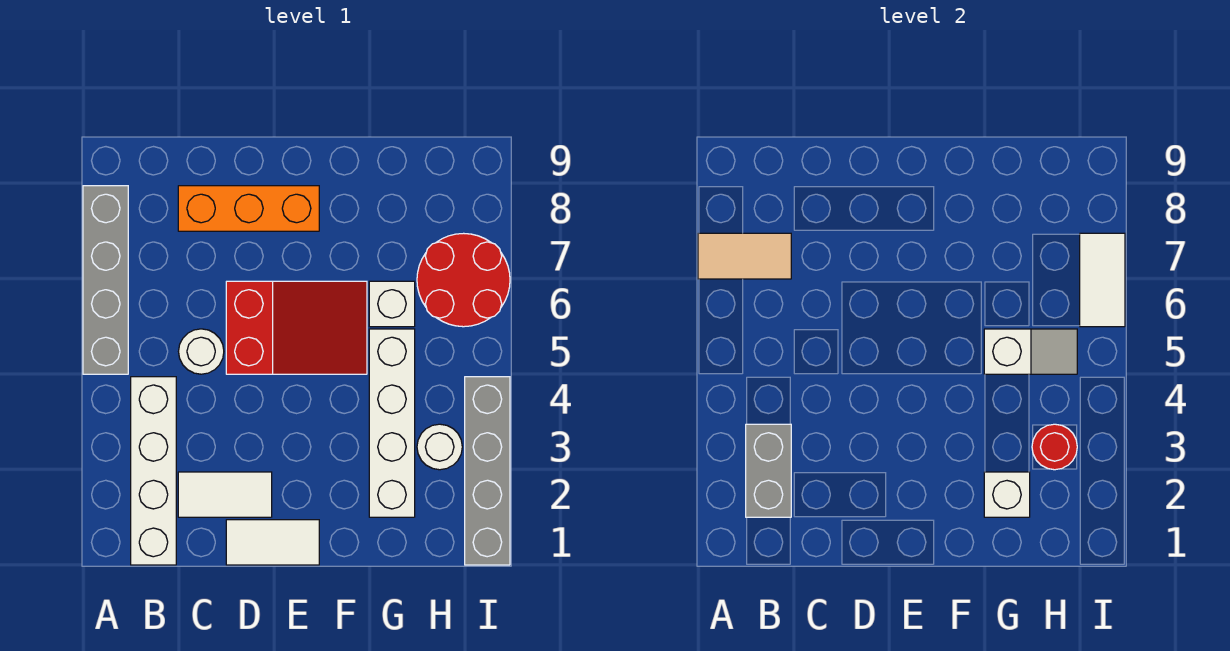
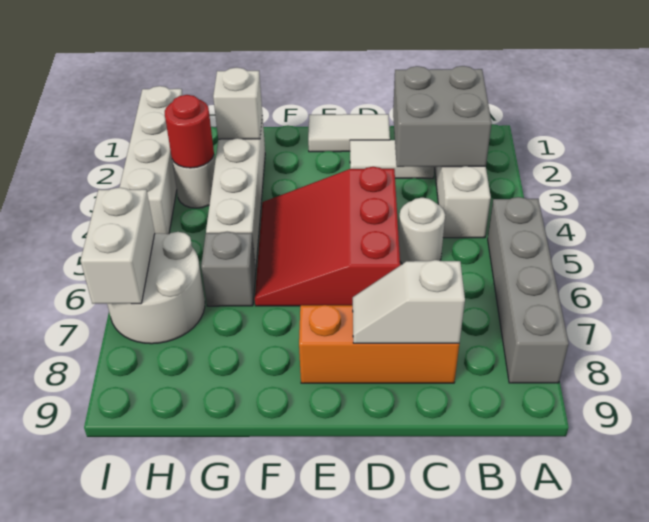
tan 1x2 tile [698,233,791,279] -> none
grey 1x2 brick [746,424,791,517] -> grey 2x2 brick [393,66,492,167]
red 2x3 slope [226,281,367,374] -> red 3x3 slope [255,167,400,306]
white 1x2 slope [984,329,1077,374] -> white 1x2 slope moved to [353,260,465,343]
white 1x1 brick [369,281,415,327] -> grey 1x1 brick [201,231,256,306]
red 2x2 round brick [417,233,510,327] -> white 2x2 round brick [107,232,205,344]
grey 1x4 brick [465,377,510,565] -> white 1x4 brick [120,86,183,234]
white 1x2 tile [1080,233,1125,327] -> white 1x2 brick [80,187,155,304]

